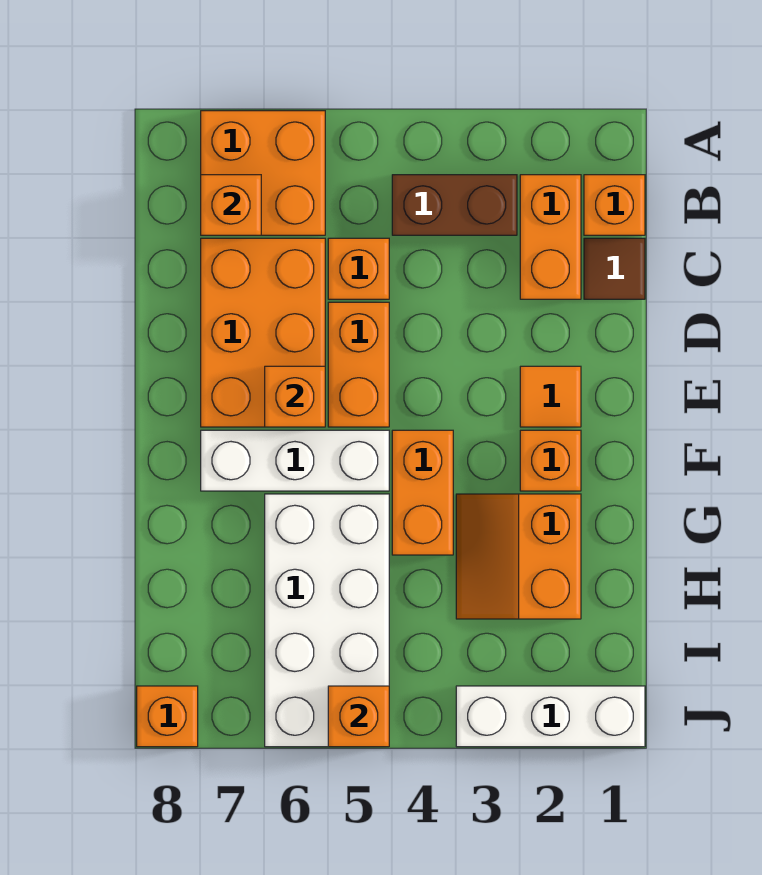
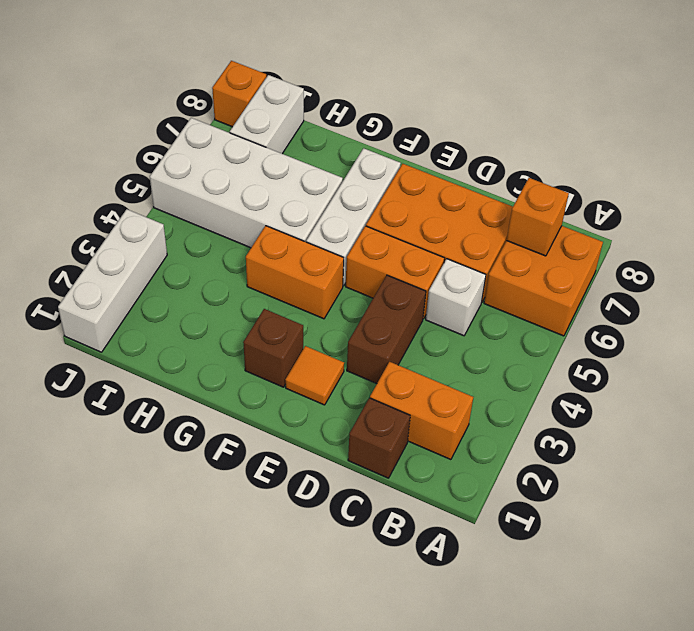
orange 1x1 brick [584,175,645,235] -> none
brown 1x2 brick [392,175,517,235] -> brown 1x2 brick moved to [347,275,426,384]
brown 1x1 tile [584,238,645,299] -> brown 1x1 brick [348,398,410,478]
orange 1x1 brick [328,238,389,299] -> white 1x1 brick [426,259,486,336]
orange 1x1 brick [265,366,325,427] -> none
orange 1x1 brick [520,430,581,491] -> brown 1x1 brick [243,309,303,387]
orange 2x2 slope [456,494,581,619] -> none
none -> white 1x2 brick [230,75,304,154]
orange 1x1 brick [328,686,389,747] -> none

